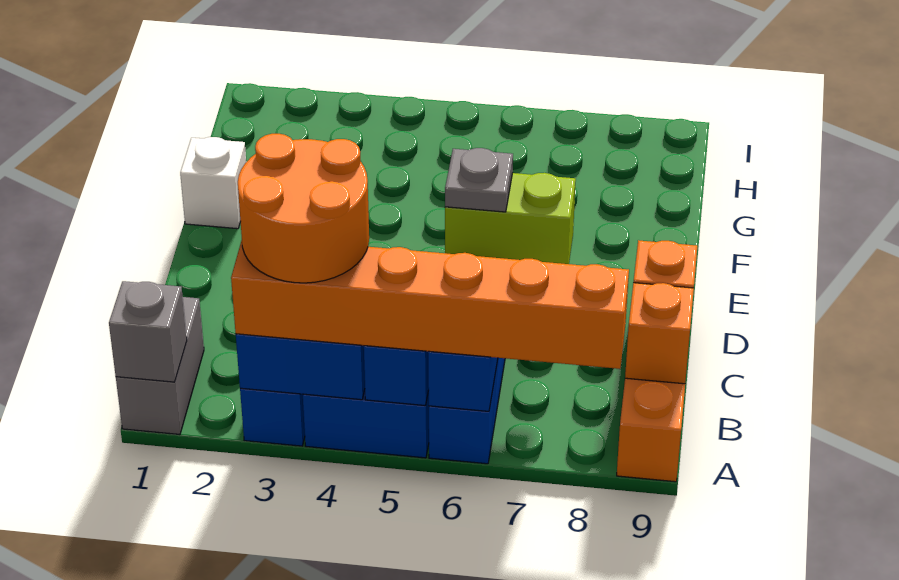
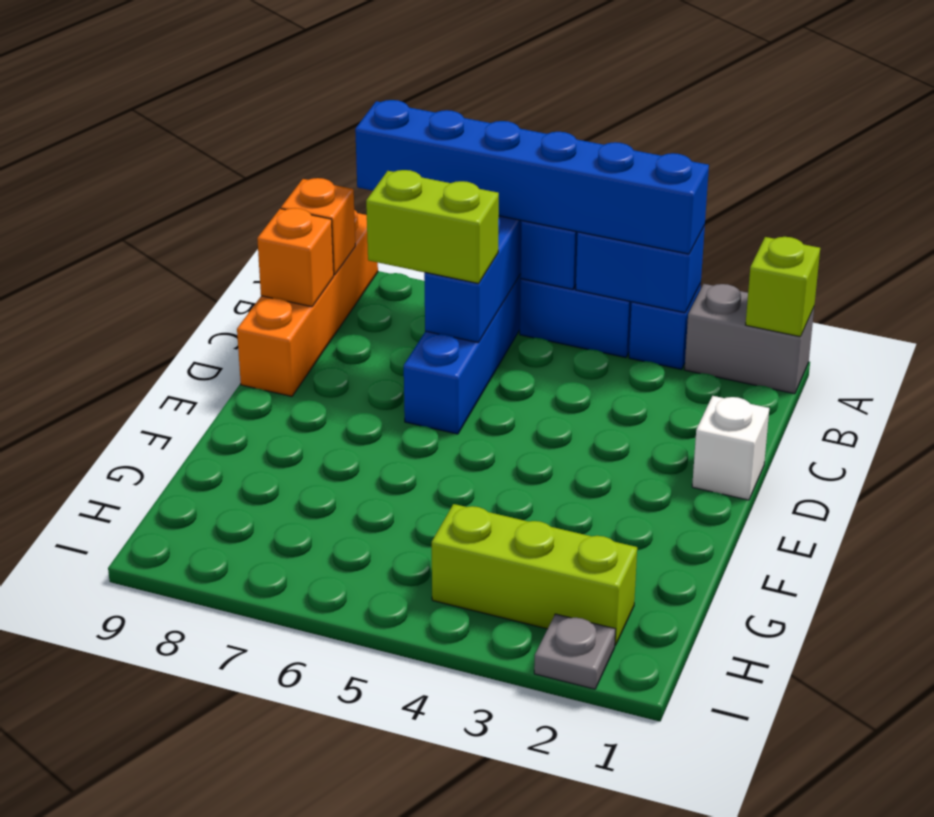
grey 1x2 brick [116,297,204,434] -> grey 1x2 brick turned to [685,284,814,394]
grey 1x1 brick [109,281,187,382] -> lime 1x1 brick [746,237,820,337]
orange 1x6 brick [231,240,629,369] -> blue 1x6 brick [355,100,709,254]
orange 2x2 round brick [238,134,369,283] -> none
grey 1x1 plate [445,148,513,212] -> grey 1x1 plate moved to [534,614,616,689]
white 1x1 brick [180,137,246,229] -> white 1x1 brick moved to [692,396,769,500]
none -> lime 1x3 brick [432,504,637,645]

